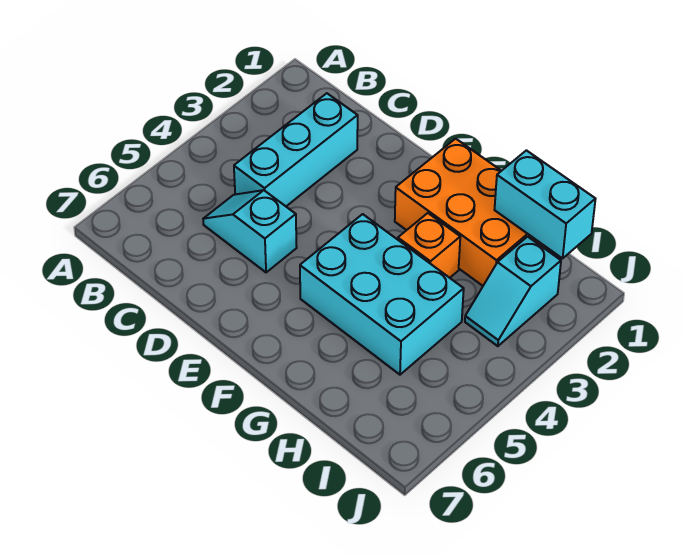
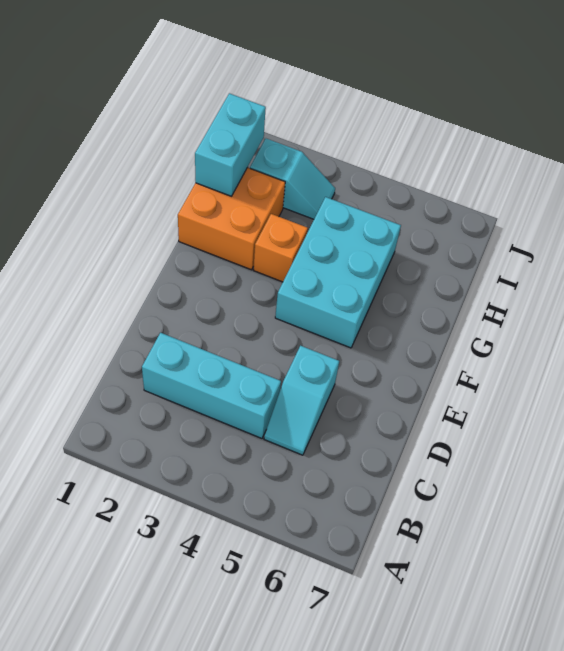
orange 2x3 brick [395,139,547,286] -> orange 2x2 brick [178,167,285,270]

